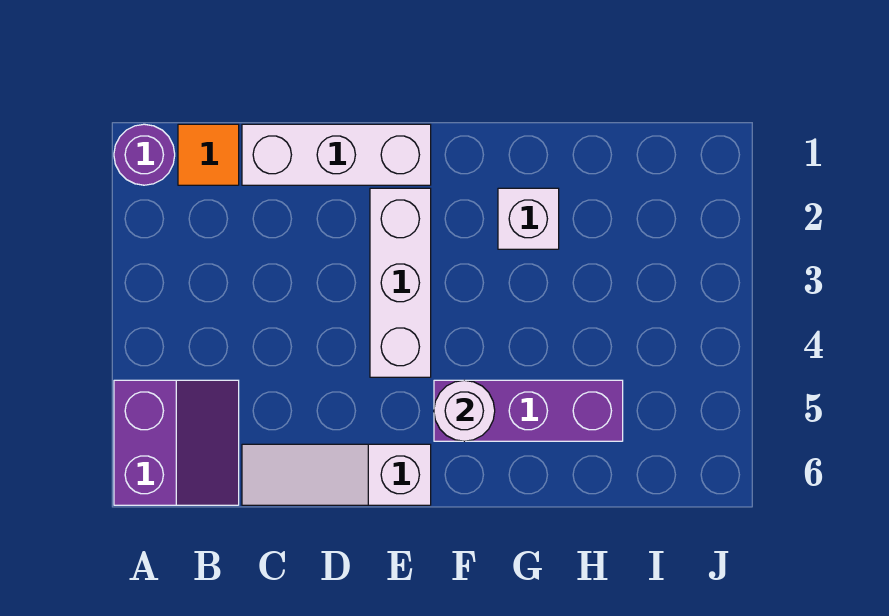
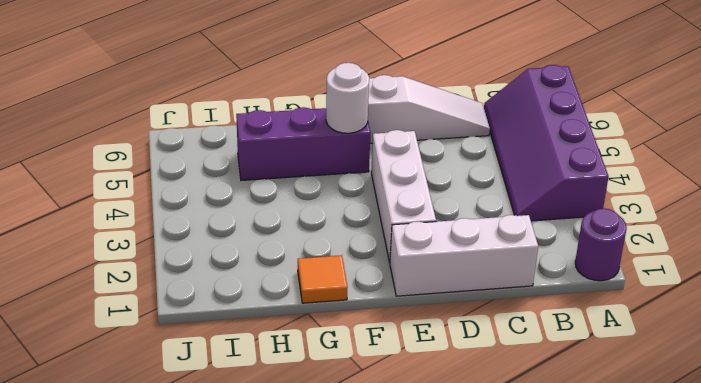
purple 2x2 slope [114,380,239,505] -> purple 2x4 slope [484,65,609,221]
orange 1x1 tile [178,124,239,185] -> orange 1x1 tile moved to [298,255,347,303]
white 1x1 brick [498,188,559,249] -> none

